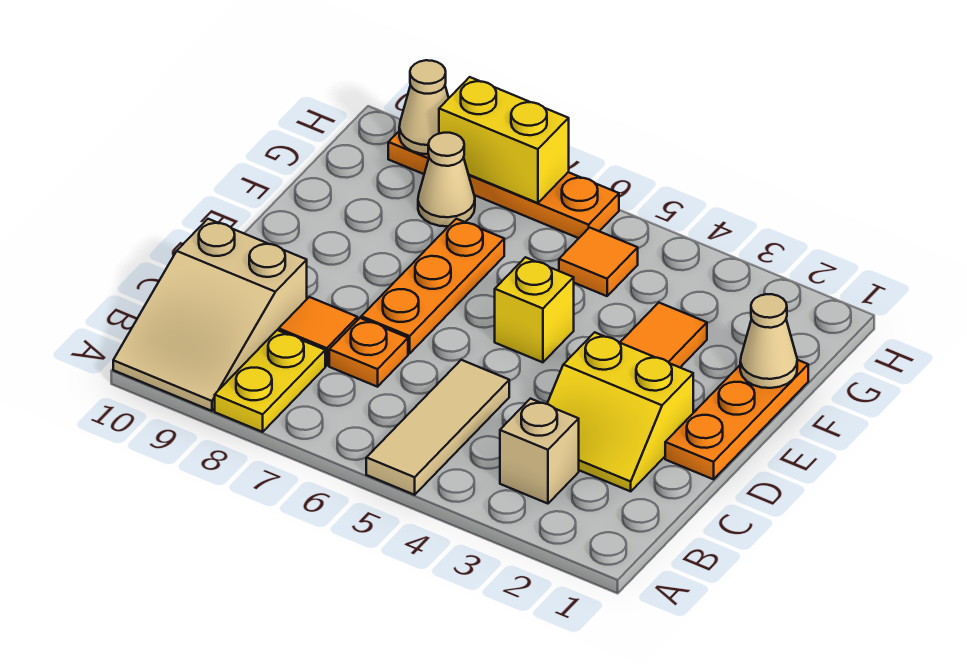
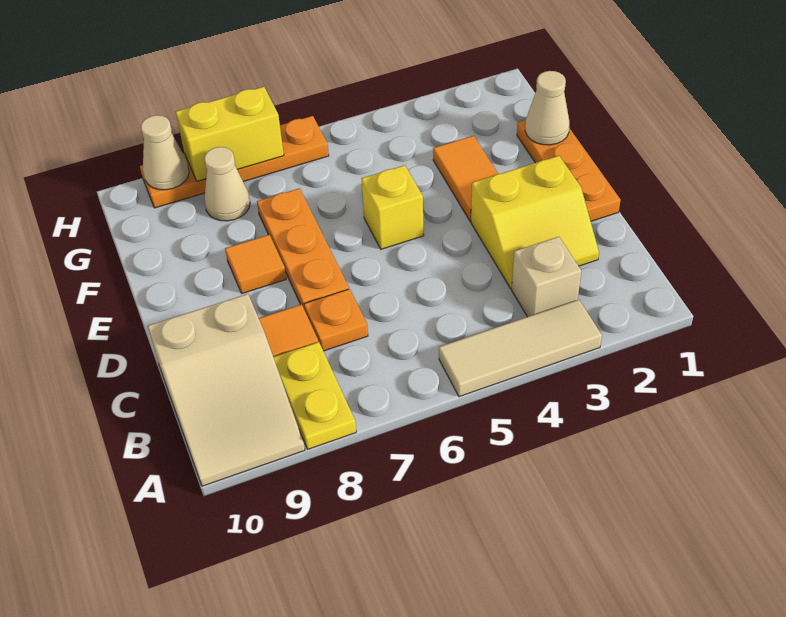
tan 1x3 tile [366,360,509,495] -> tan 1x3 tile turned to [439,300,602,397]
orange 1x1 tile [559,228,638,296] -> orange 1x1 tile moved to [225,235,286,293]

